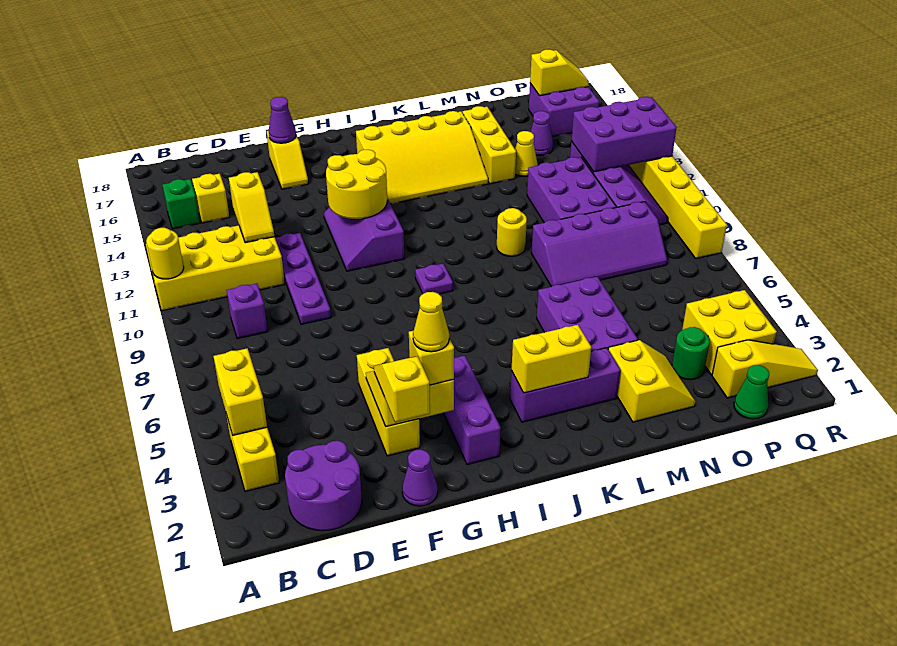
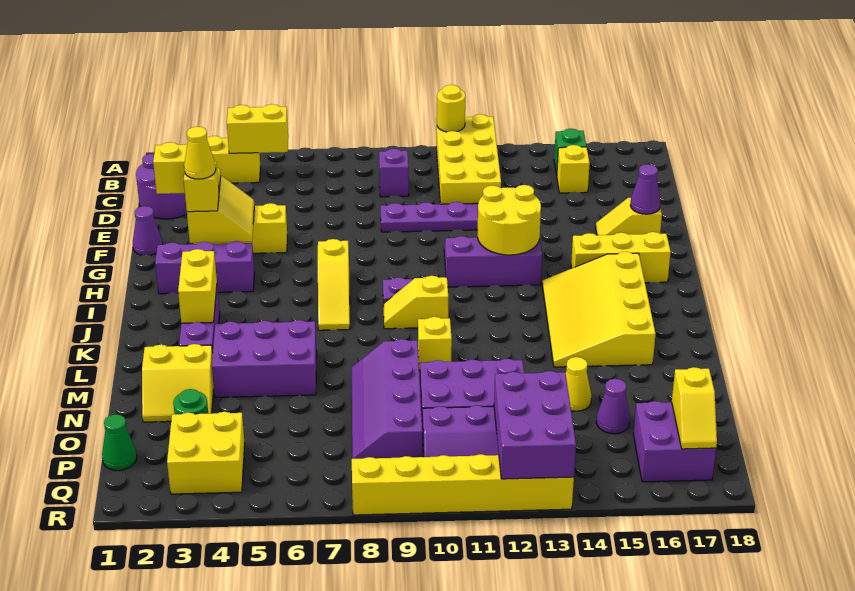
yellow 1x2 slope [229,172,274,243] -> yellow 1x2 slope moved to [383,276,448,329]
yellow 1x1 round brick [497,208,527,256] -> yellow 1x1 brick [418,317,452,370]
yellow 1x3 brick [463,106,516,184] -> yellow 1x3 brick moved to [571,232,671,283]
yellow 1x3 slope [712,340,818,398] -> yellow 1x3 slope moved to [318,239,350,330]

